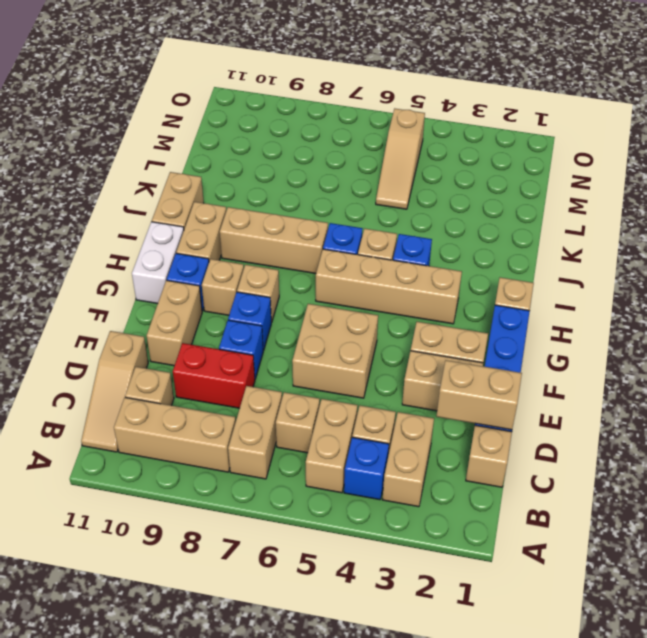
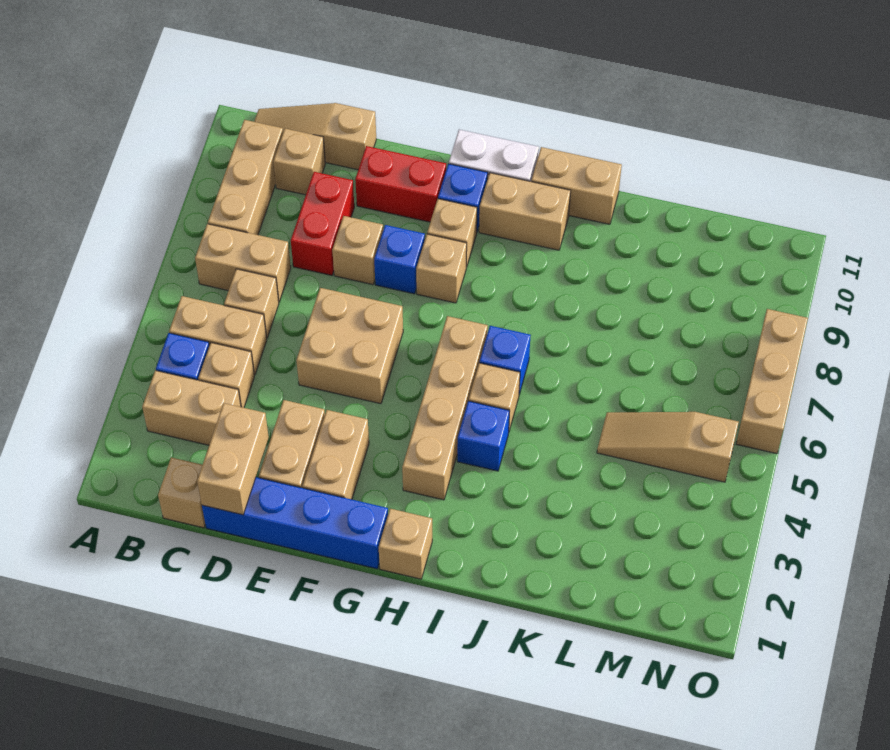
blue 1x1 brick [219,320,263,379] -> tan 1x1 brick [332,216,383,285]
tan 1x2 brick [147,280,202,366] -> red 1x2 brick [355,146,446,222]
tan 1x3 brick [220,207,328,274] -> tan 1x3 brick moved to [736,309,808,454]

